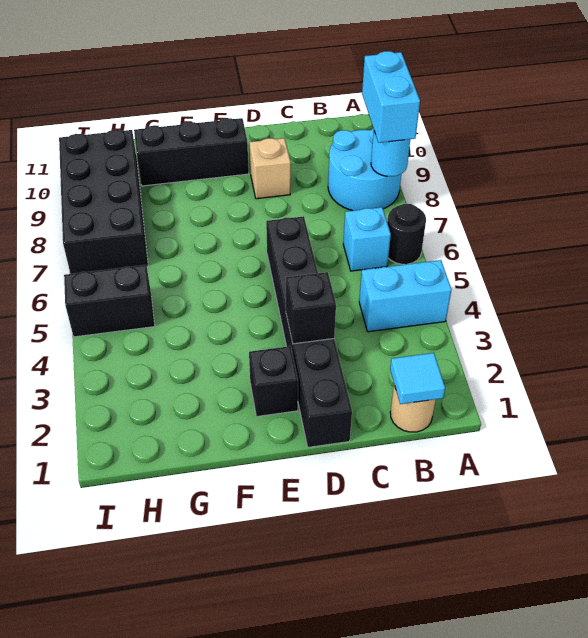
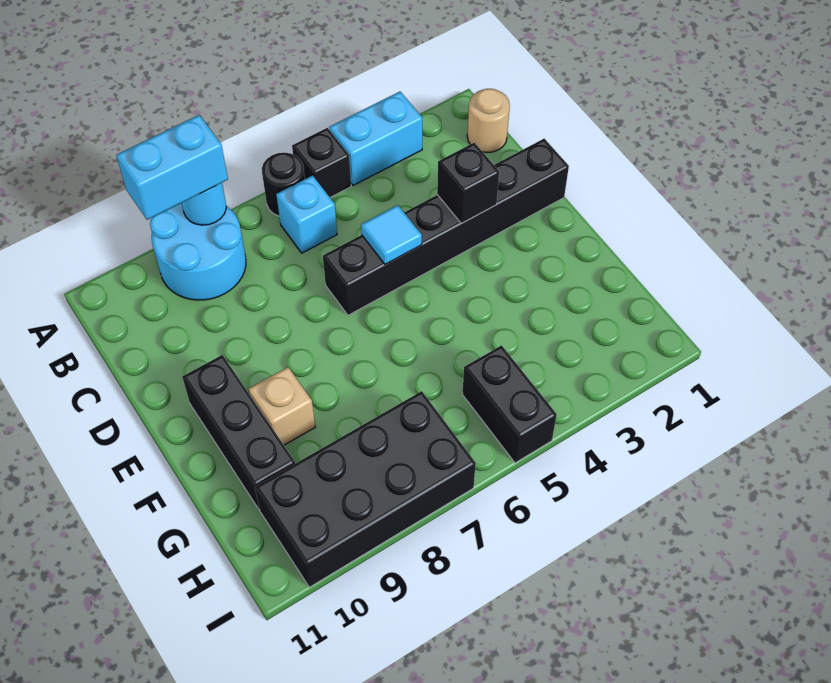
cyan 1x2 brick [359,260,452,332] -> cyan 1x2 brick turned to [329,92,422,185]
cyan 1x1 tile [390,353,445,404] -> cyan 1x1 tile moved to [361,205,422,264]
tan 1x1 brick [249,138,291,199] -> tan 1x1 brick moved to [248,367,315,445]
black 1x1 brick [249,346,298,417] -> black 1x1 brick moved to [292,128,351,197]

